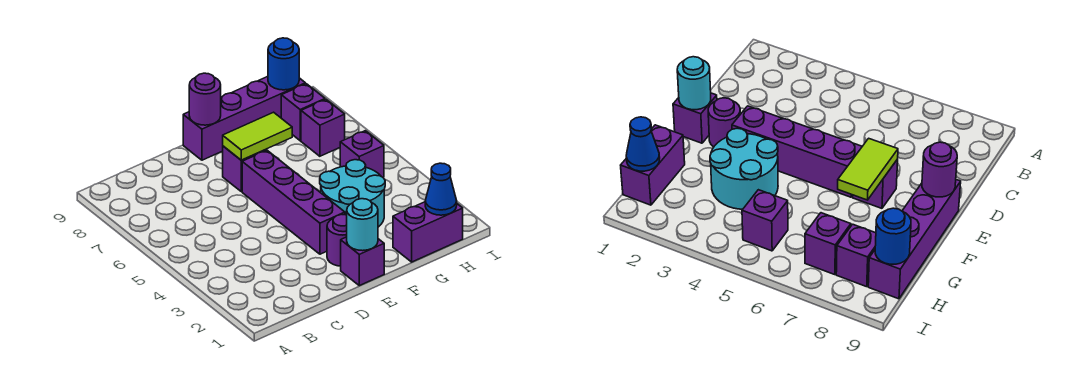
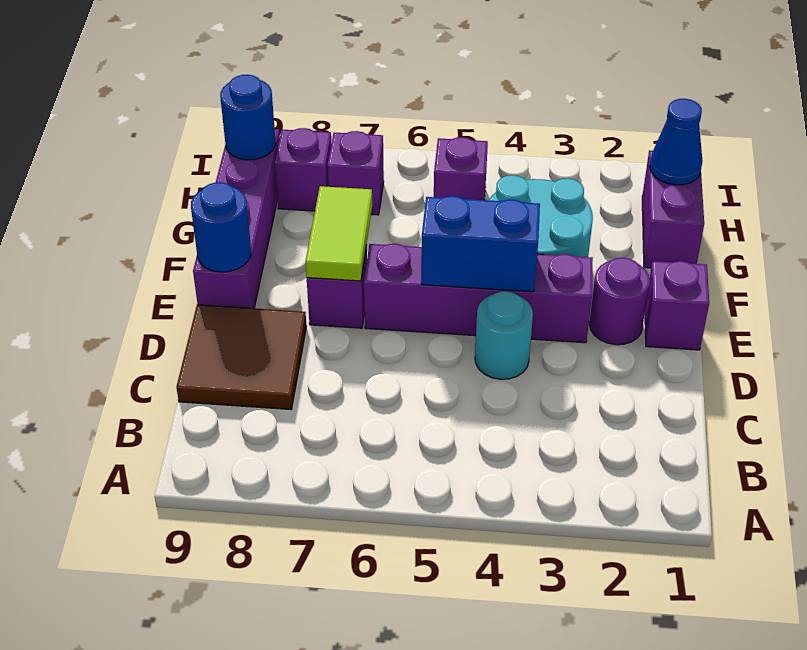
none -> brown 2x2 tile [176,305,306,410]
cyan 1x1 round brick [347,199,378,251] -> cyan 1x1 round brick moved to [475,291,533,379]
none -> blue 1x2 brick [421,196,540,292]
purple 1x1 round brick [189,73,221,125] -> blue 1x1 round brick [191,182,251,272]

